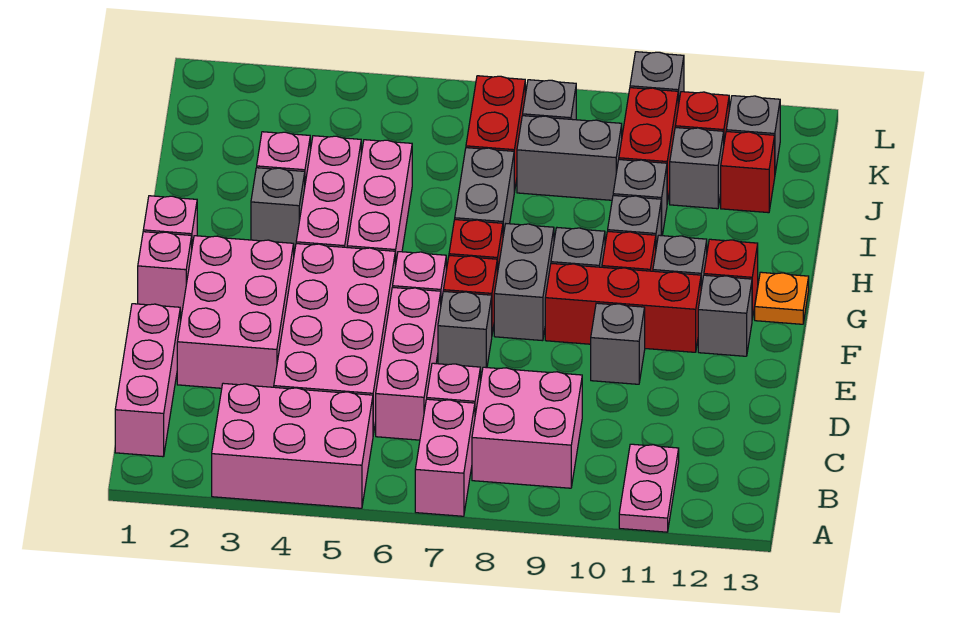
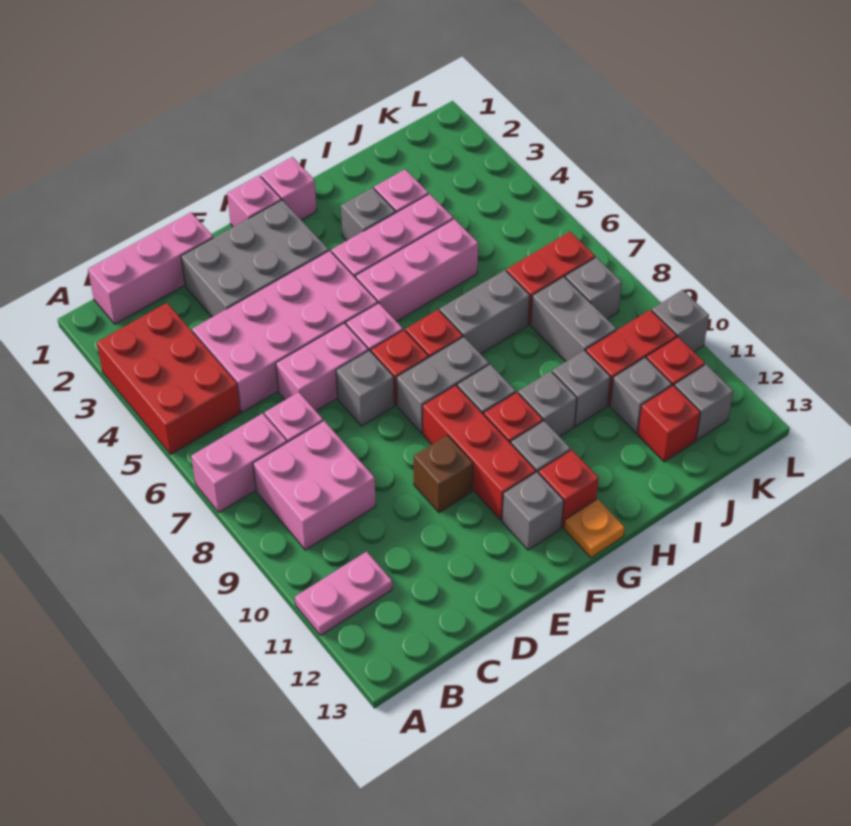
pink 2x3 brick [212,383,373,508] -> red 2x3 brick [97,303,241,454]
pink 1x3 brick [376,287,441,440] -> pink 1x2 brick [276,323,368,411]
pink 2x3 brick [177,236,294,388] -> grey 2x3 brick [181,200,329,317]
grey 1x1 brick [591,303,645,384] -> brown 1x1 brick [414,435,473,513]

